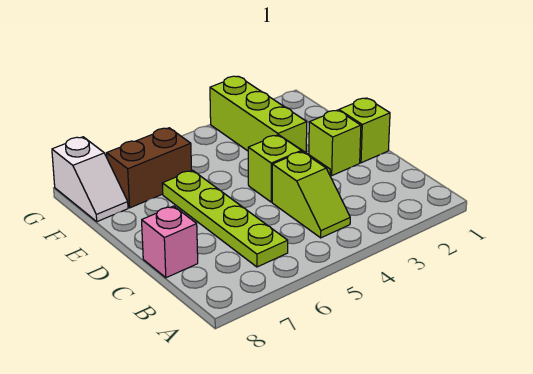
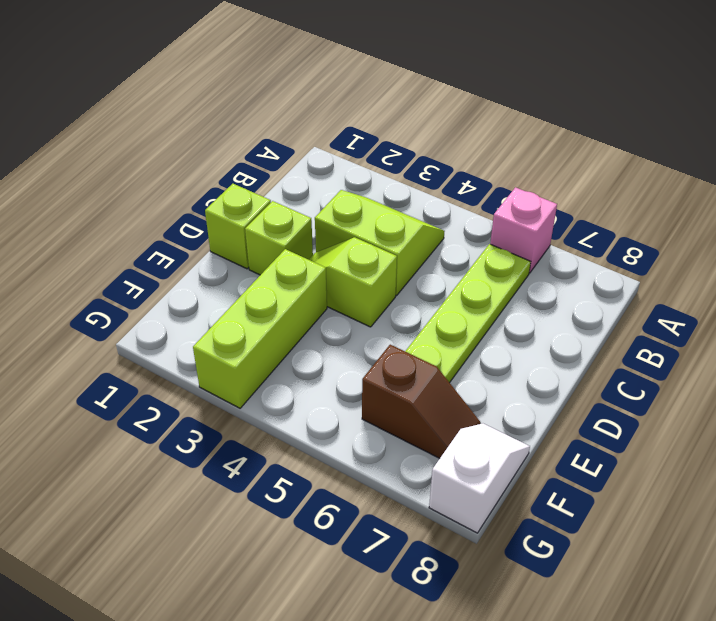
lime 1x2 slope [272,152,350,238] -> lime 2x2 slope [315,190,445,295]
pink 1x1 brick [142,206,198,278] -> pink 1x1 brick moved to [490,187,557,273]
brown 1x2 brick [107,128,192,208] -> brown 1x2 slope [362,345,481,458]

